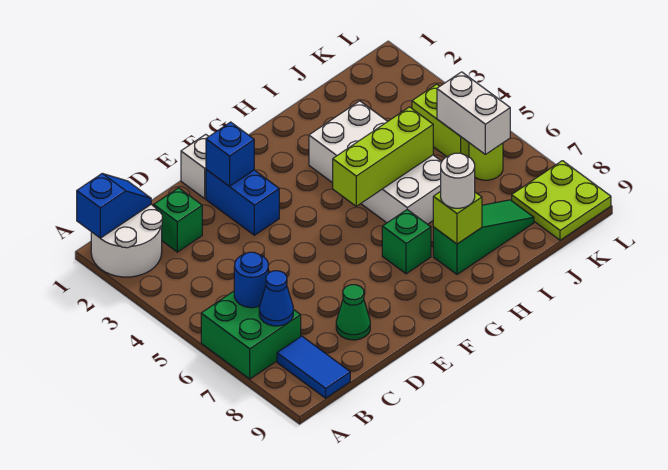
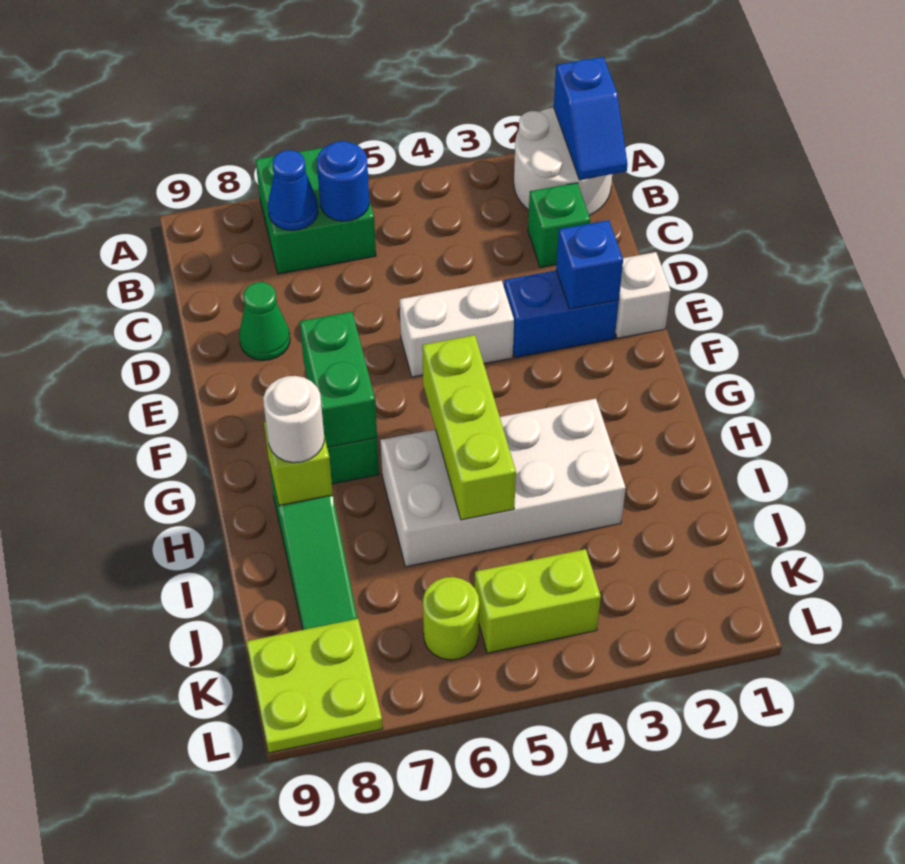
blue 1x2 tile [277,336,350,398] -> none
none -> green 1x2 brick [300,312,377,447]
white 1x2 brick [437,72,510,154] -> white 1x2 brick moved to [400,280,514,377]

